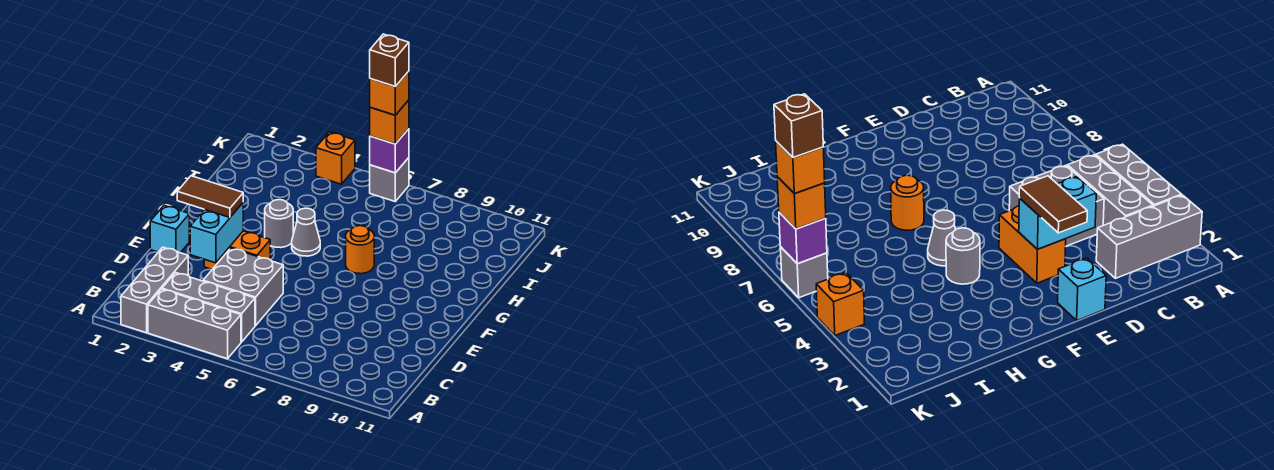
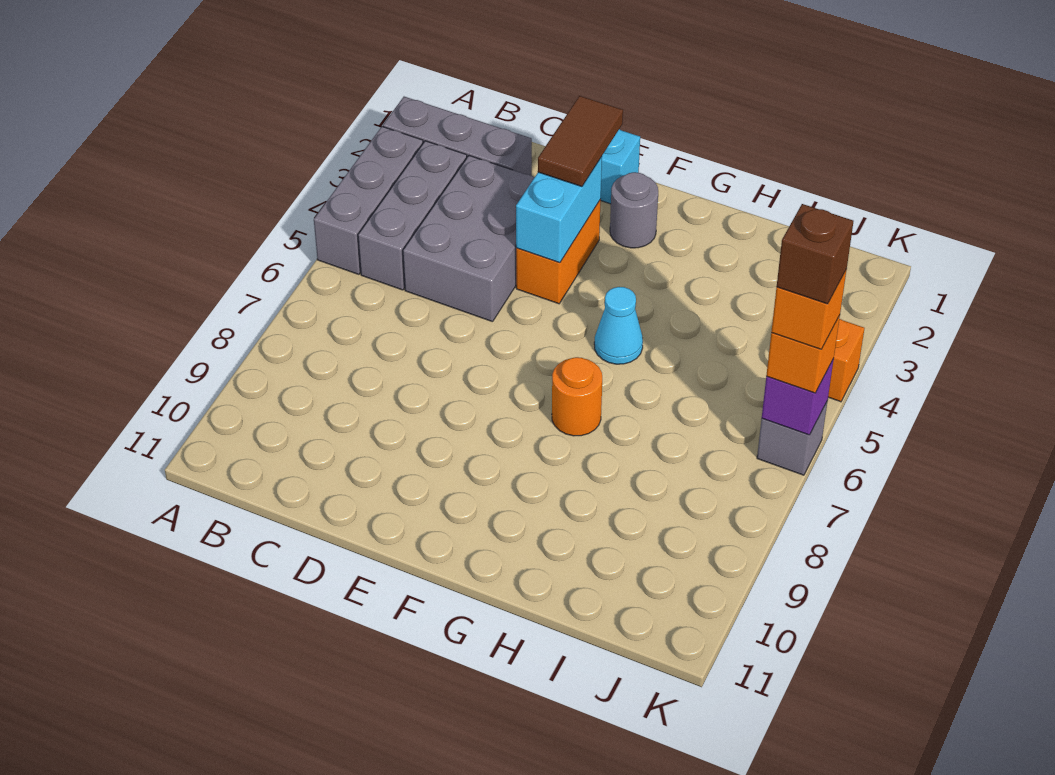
grey 2x2 brick [203,248,283,326] -> grey 2x3 brick [403,156,535,322]
cyan 1x2 brick [190,203,243,263] -> cyan 1x2 brick turned to [516,157,602,263]
grey 1x1 round brick [265,200,293,248] -> grey 1x1 round brick moved to [610,172,658,248]
grey 1x1 cone [292,208,320,256] -> cyan 1x1 cone [594,287,643,364]

